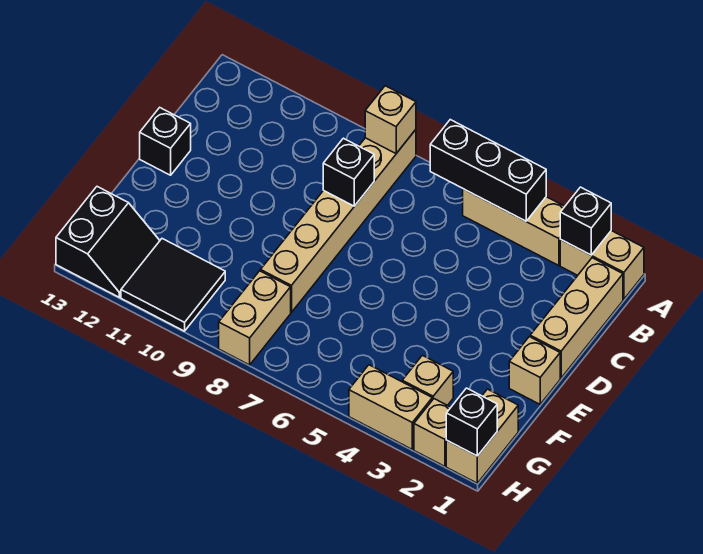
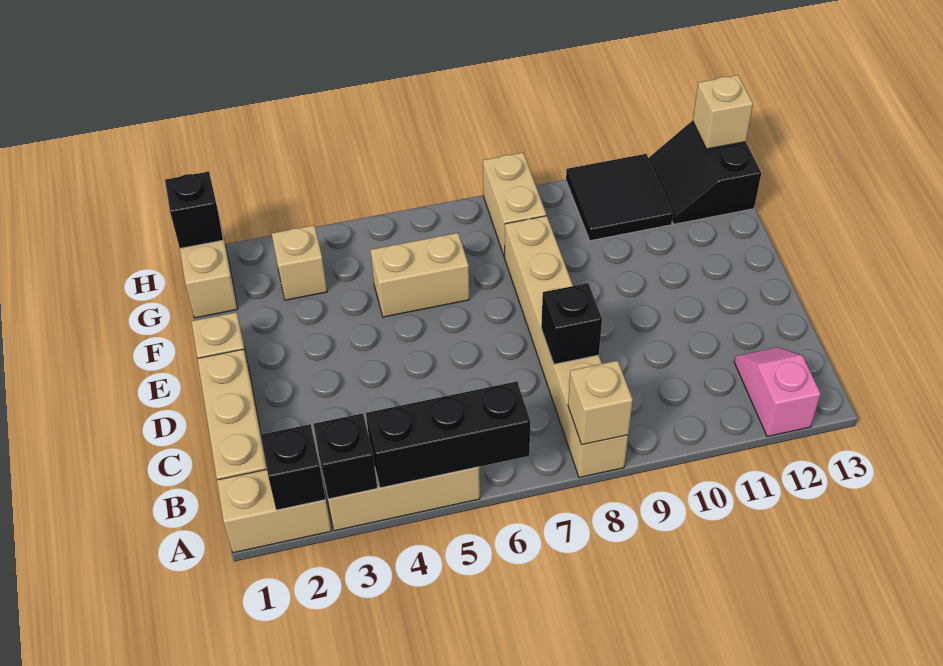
none -> pink 1x2 slope [734,347,821,437]
black 1x1 brick [140,108,191,175] -> black 1x1 brick moved to [313,413,377,499]
tan 1x1 brick [414,399,451,466] -> tan 1x1 brick moved to [693,75,753,149]
tan 1x2 brick [349,365,432,449] -> tan 1x2 brick moved to [371,233,469,317]

